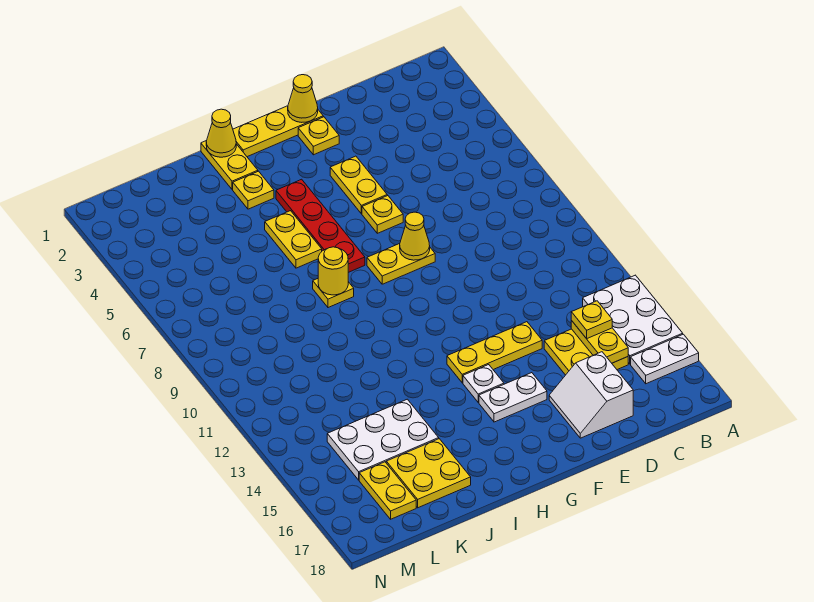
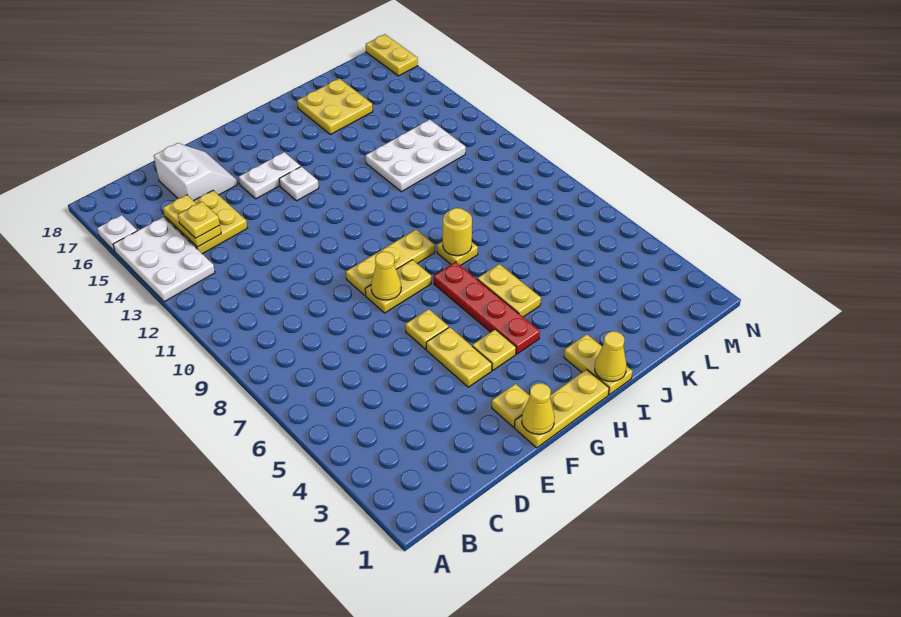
white 1x2 plate [631,334,699,384] -> white 1x1 plate [97,215,137,251]
yellow 1x3 plate [447,322,542,383] -> yellow 1x3 plate moved to [346,230,435,295]
yellow 1x1 plate [233,171,274,209] -> yellow 1x1 plate moved to [472,330,516,370]
white 2x3 plate [327,399,439,480] -> white 2x3 plate moved to [365,119,466,192]
yellow 1x2 plate [359,462,416,519] -> yellow 1x2 plate moved to [366,34,418,76]

